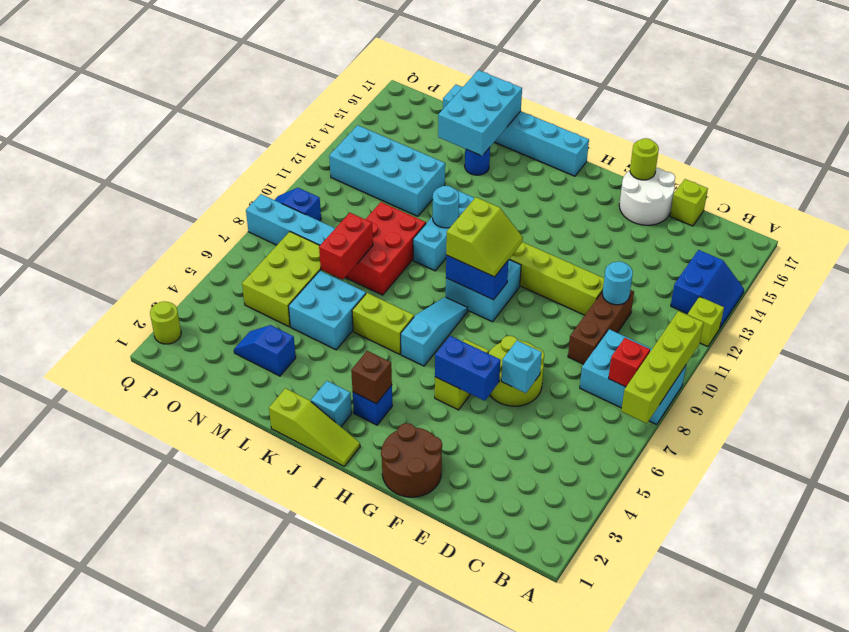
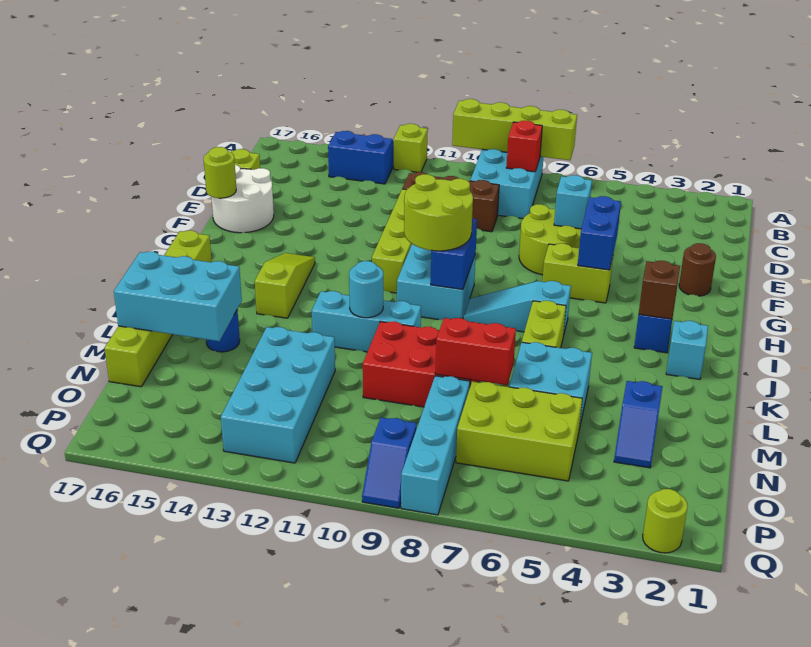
cyan 1x1 round brick [603,261,633,305] -> none
brown 2x2 round brick [381,423,442,497] -> brown 1x1 round brick [679,243,716,296]
lime 2x2 slope [446,197,523,277] -> lime 2x2 round brick [404,174,473,251]
lime 1x3 slope [269,388,360,466] -> lime 1x3 slope moved to [255,253,315,318]
cyan 1x6 brick [443,85,589,176] -> lime 1x6 brick [105,230,212,387]

